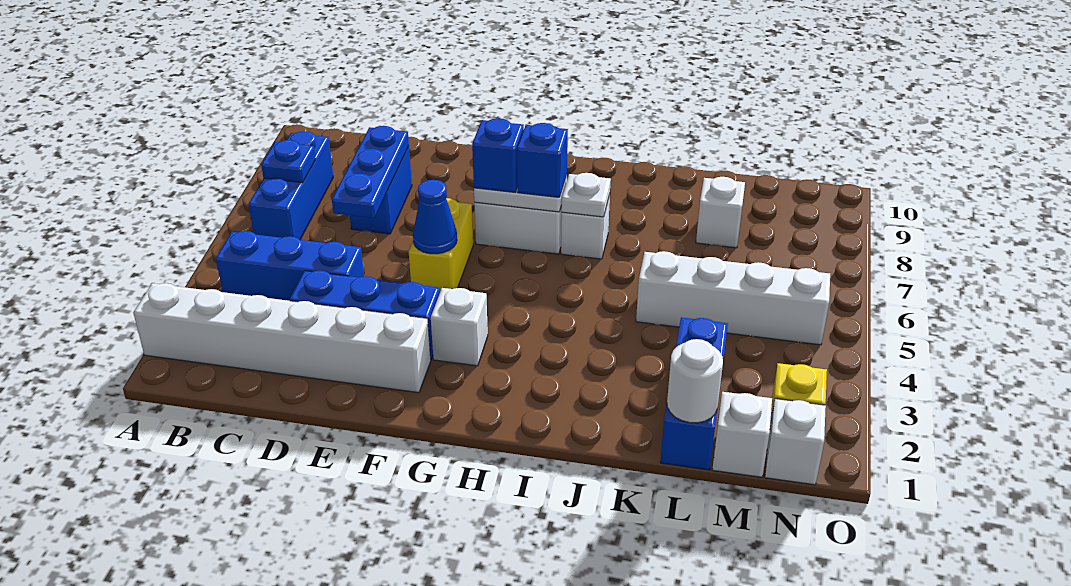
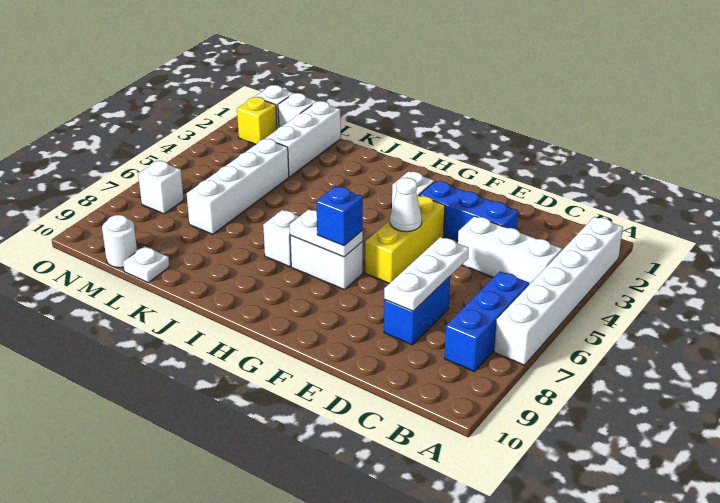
white 1x6 brick [133,283,431,393] -> white 1x6 brick turned to [494,217,623,365]
blue 1x3 brick [216,231,364,301] -> white 1x3 brick [458,216,562,285]
blue 1x1 plate [261,140,316,183] -> none
blue 1x3 plate [332,126,409,218] -> white 1x3 plate [384,237,469,311]
yellow 1x2 brick [409,198,473,291] -> yellow 1x3 brick [365,195,445,284]
blue 1x1 cone [413,180,457,254] -> white 1x1 cone [390,178,422,232]
blue 1x1 brick [517,123,568,197] -> none
white 1x1 plate [562,173,611,217] -> white 1x1 plate moved to [123,246,169,283]
white 1x4 brick [636,251,830,345] -> white 1x4 brick turned to [187,139,289,234]
blue 1x3 brick [660,317,728,470] -> white 1x3 brick [266,101,341,177]
white 1x1 round brick [667,339,723,423] -> white 1x1 round brick moved to [102,215,137,268]
white 1x1 brick [696,177,745,248] -> white 1x1 brick moved to [138,161,184,214]

